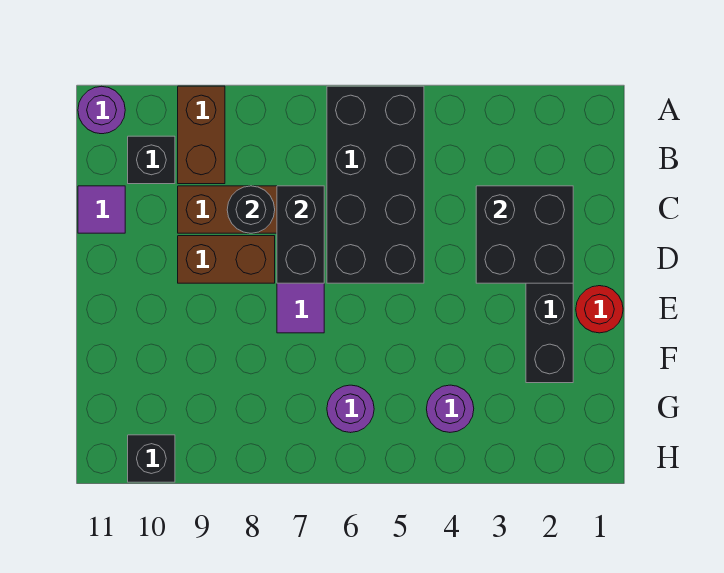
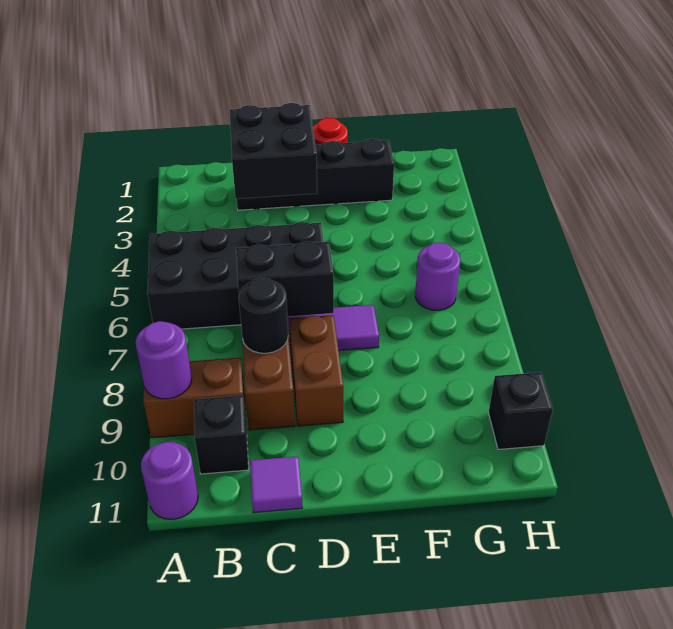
purple 1x1 round brick [427,385,474,432] -> purple 1x1 round brick moved to [135,321,192,399]

